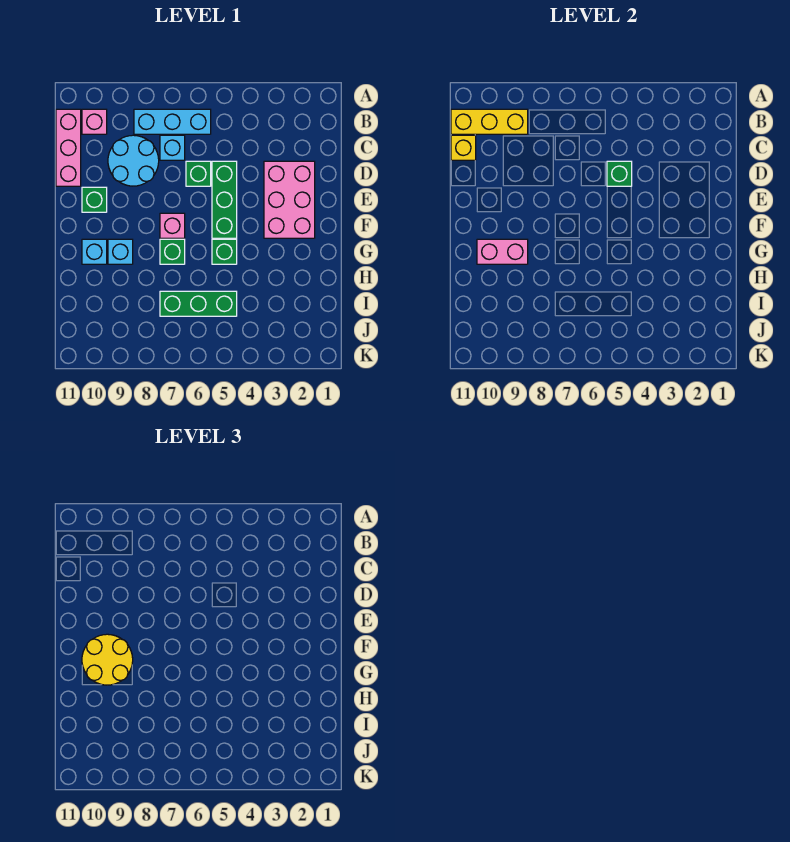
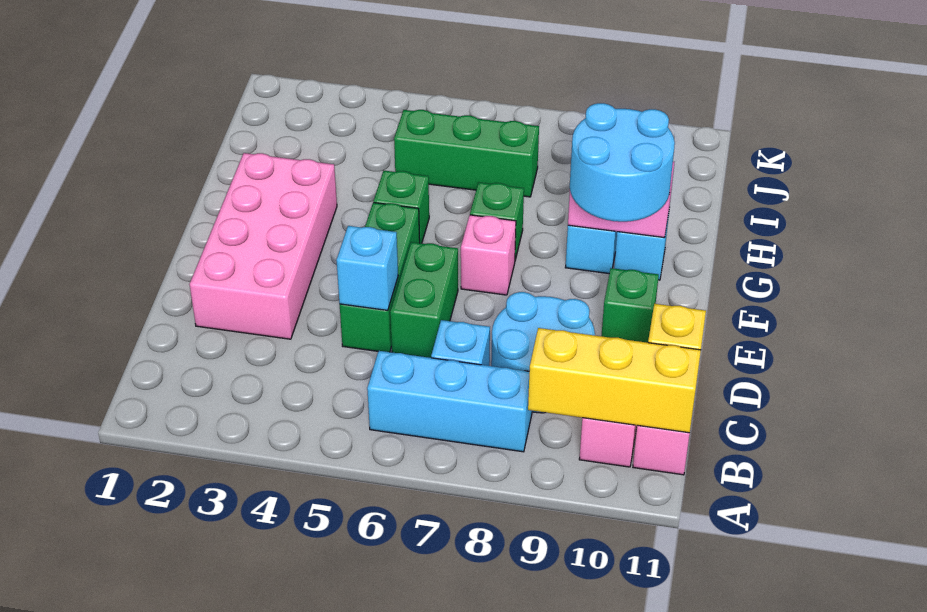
pink 2x3 brick [264,161,315,238] -> pink 2x4 brick [189,153,337,339]
green 1x1 brick [607,161,632,186] -> cyan 1x1 brick [336,226,398,310]
green 1x1 brick [186,161,211,186] -> green 1x2 brick [390,242,458,358]
yellow 2x2 round brick [82,634,133,685] -> cyan 2x2 round brick [570,103,675,222]

